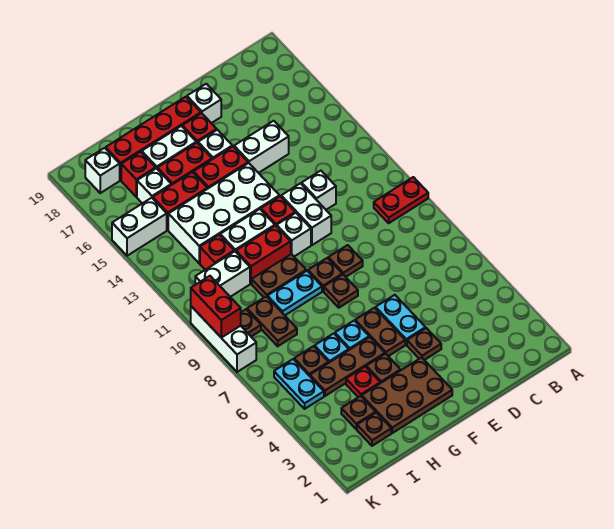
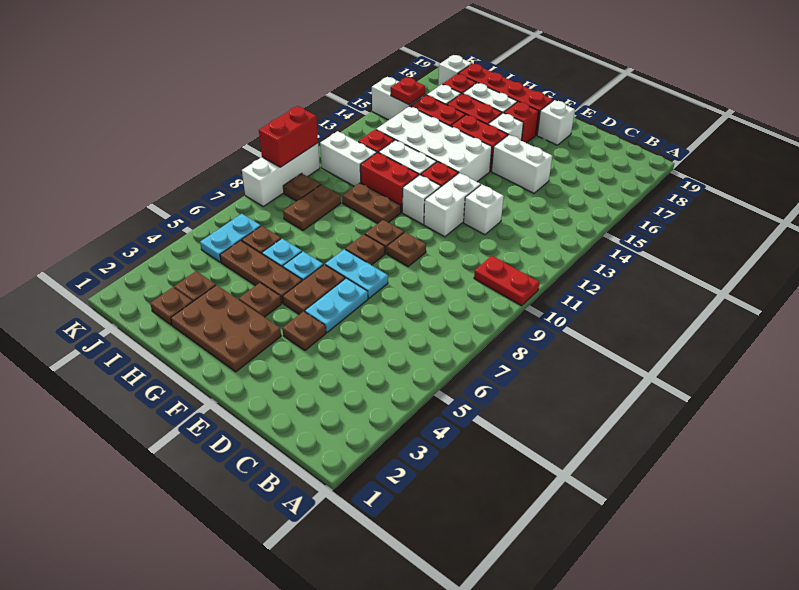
cyan 1x2 plate [267,271,322,315] -> cyan 1x2 plate moved to [325,249,388,299]
red 1x1 plate [346,367,380,397] -> red 1x1 plate moved to [391,77,425,105]

